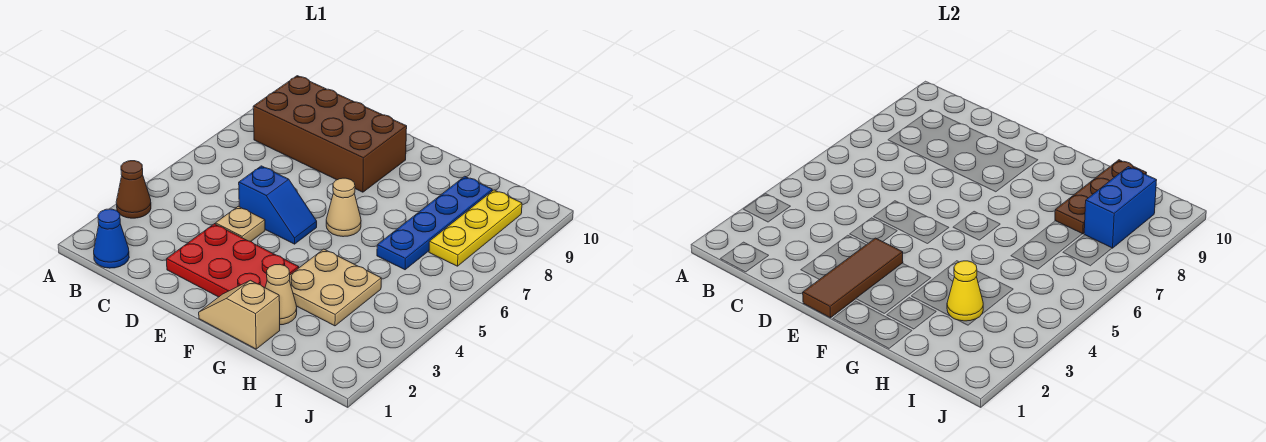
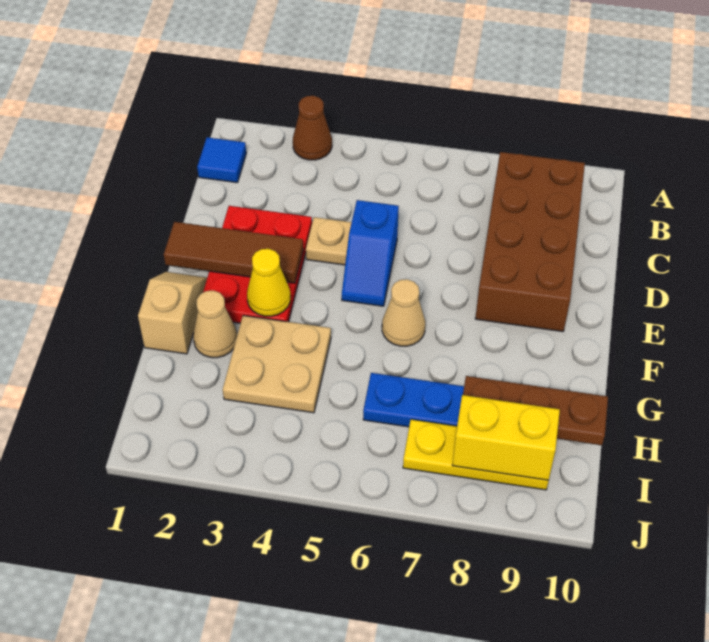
blue 1x1 cone [94,209,129,268] -> blue 1x1 tile [197,137,246,183]
yellow 1x1 cone [947,261,983,321] -> yellow 1x1 cone moved to [247,249,291,316]
blue 1x2 brick [1084,167,1157,248] -> yellow 1x2 brick [452,395,560,480]

